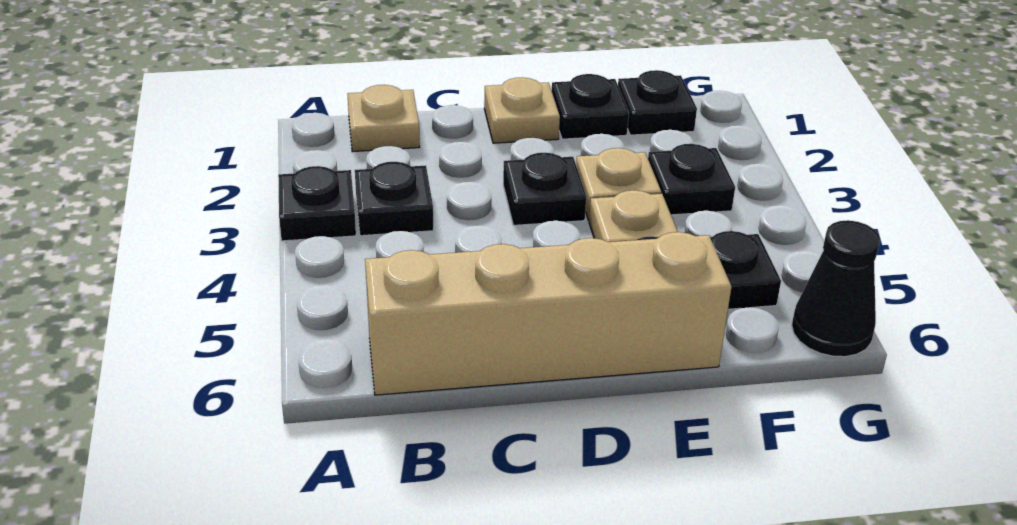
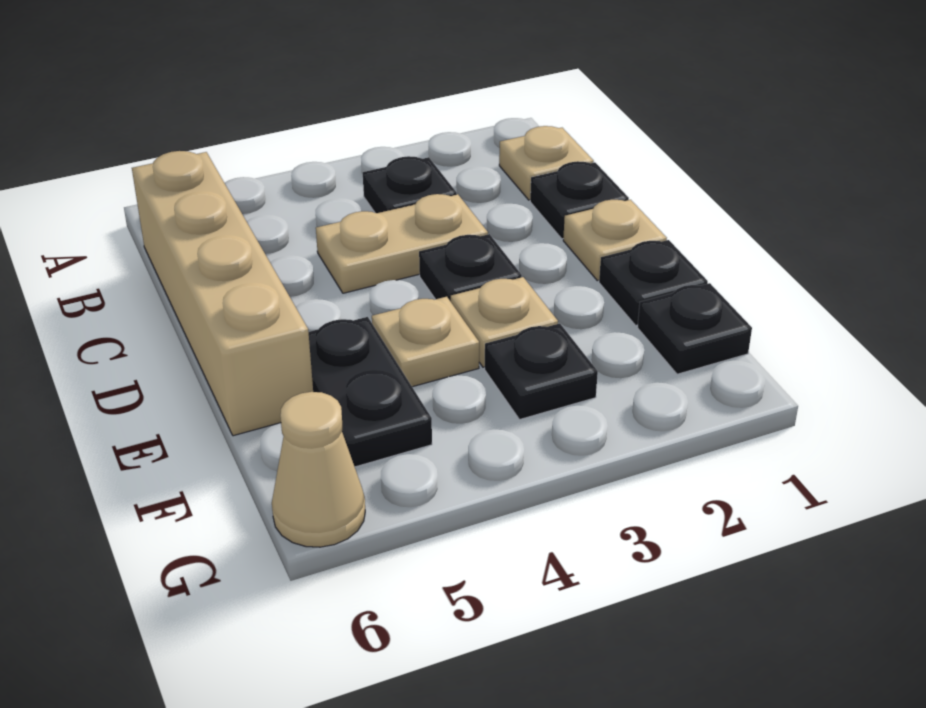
black 1x1 plate [278,166,356,241] -> black 1x1 plate moved to [530,161,629,239]
none -> tan 1x2 plate [316,194,488,293]
black 1x1 cone [792,220,880,357] -> tan 1x1 cone [272,392,365,547]

